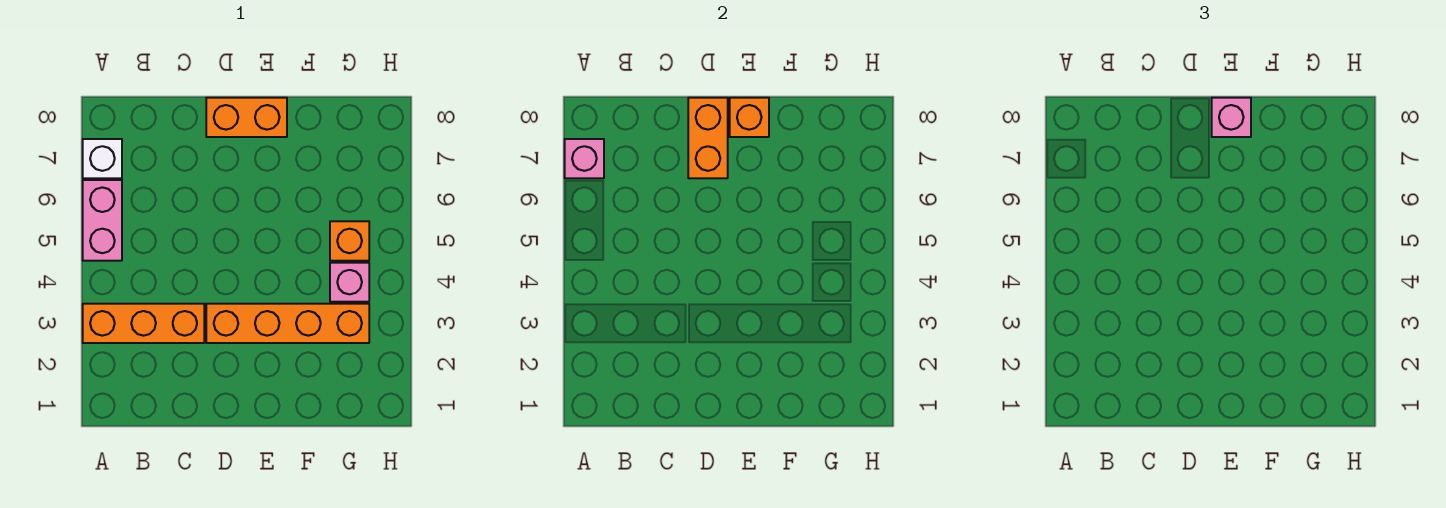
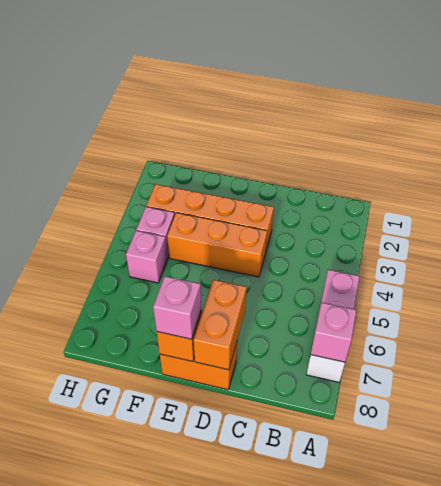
orange 1x3 brick [83,304,204,343] -> orange 1x3 brick moved to [167,213,267,277]
orange 1x1 brick [330,221,369,261] -> pink 1x1 brick [126,231,167,283]

